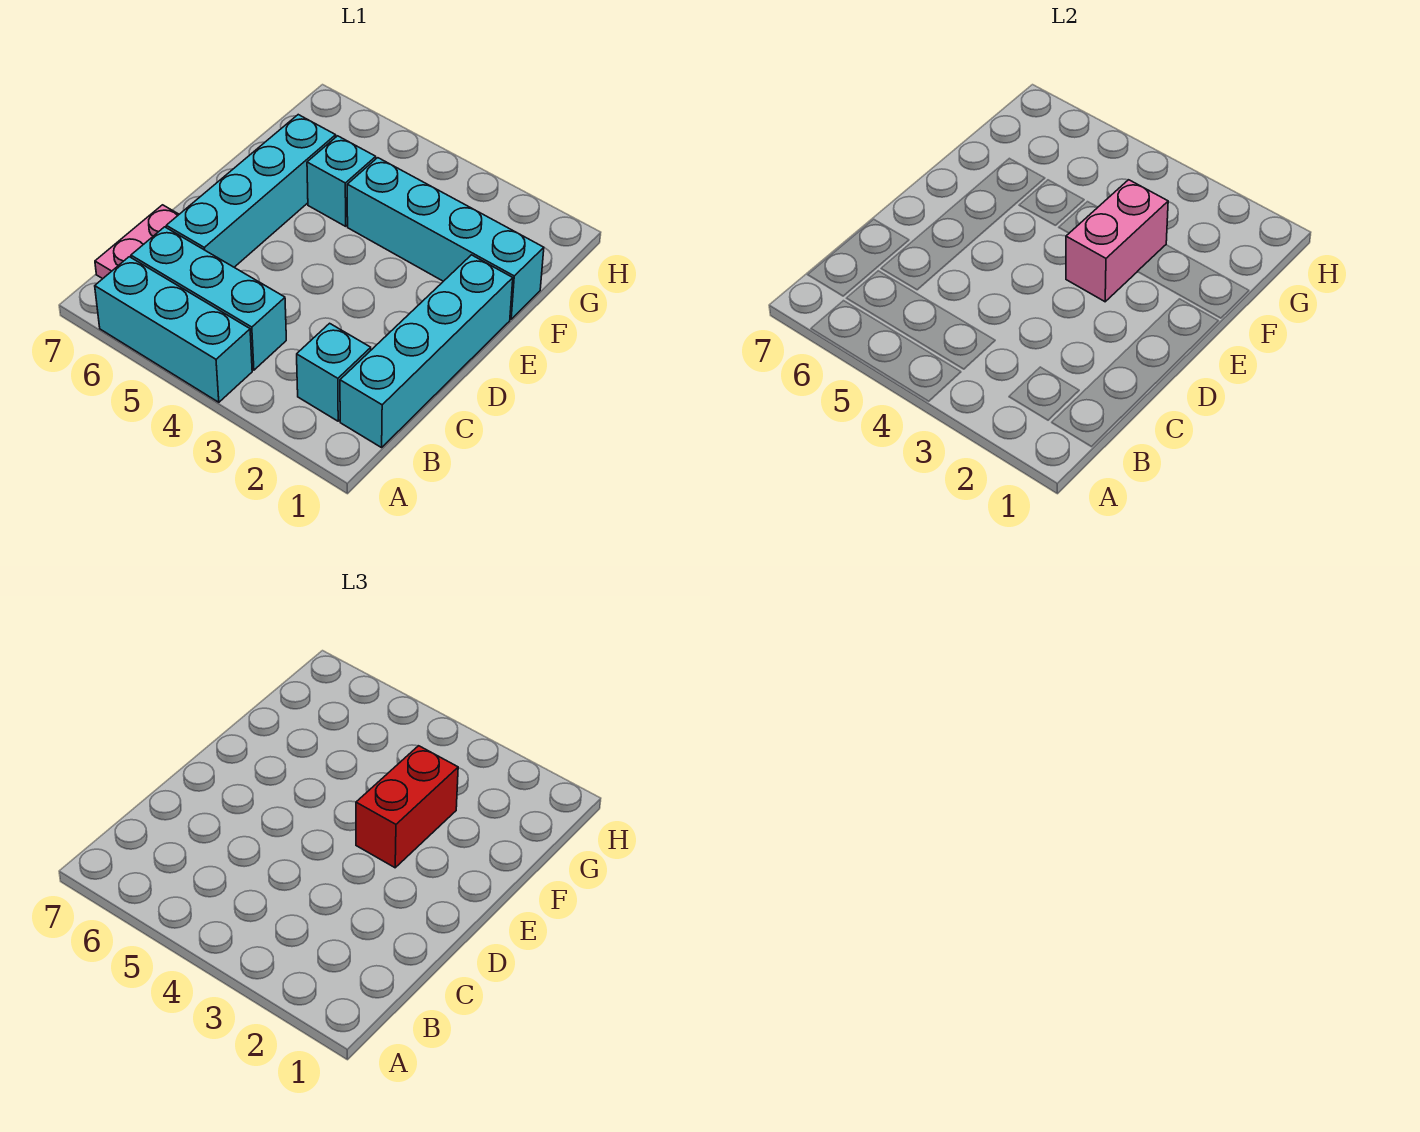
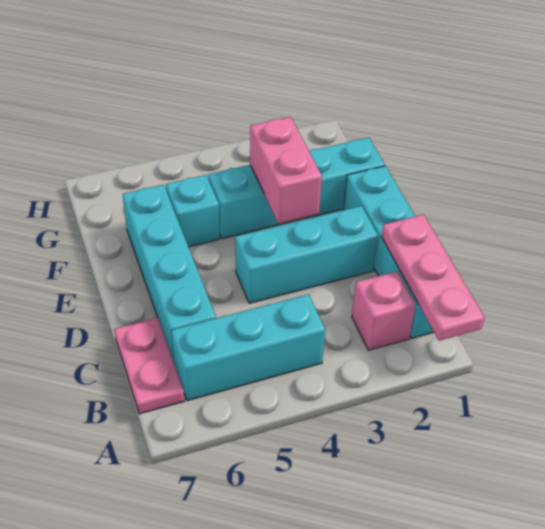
none -> pink 1x3 plate [381,215,485,341]
cyan 1x3 brick [95,257,252,402] -> cyan 1x3 brick moved to [235,206,378,303]
cyan 1x1 brick [297,323,371,421] -> pink 1x1 brick [352,271,416,350]
red 1x2 brick [356,746,458,868] -> none

